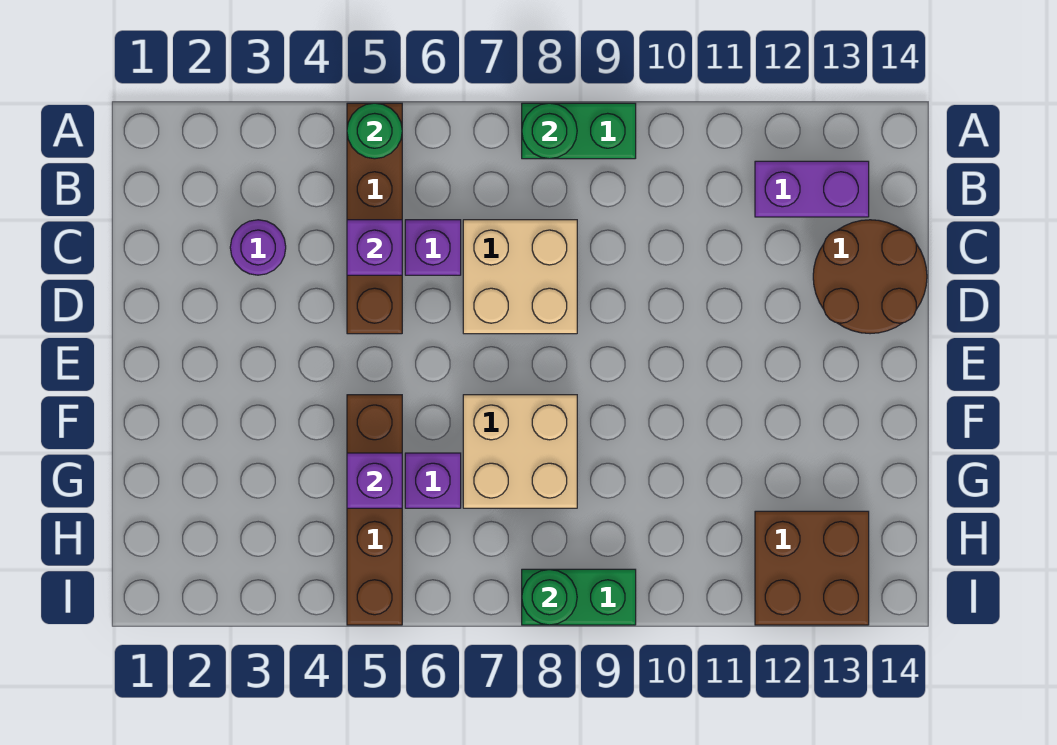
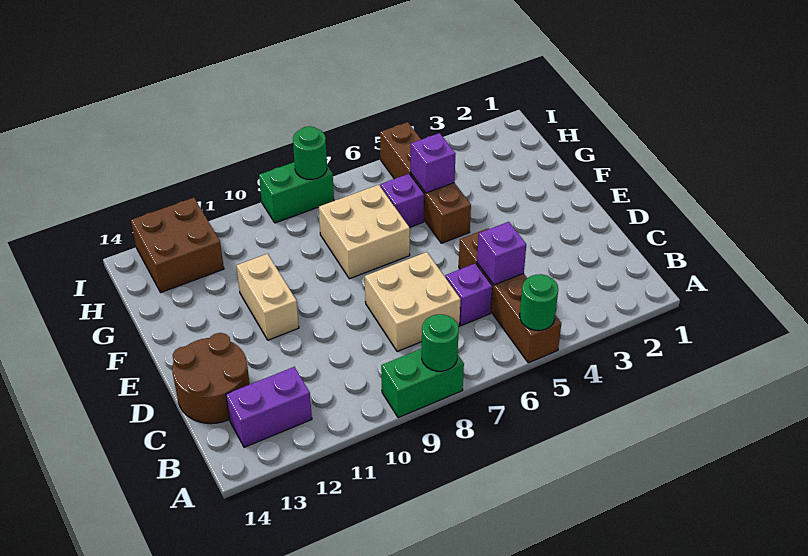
purple 1x1 round brick [230,220,286,275] -> none
none -> tan 1x2 brick [236,254,299,340]

